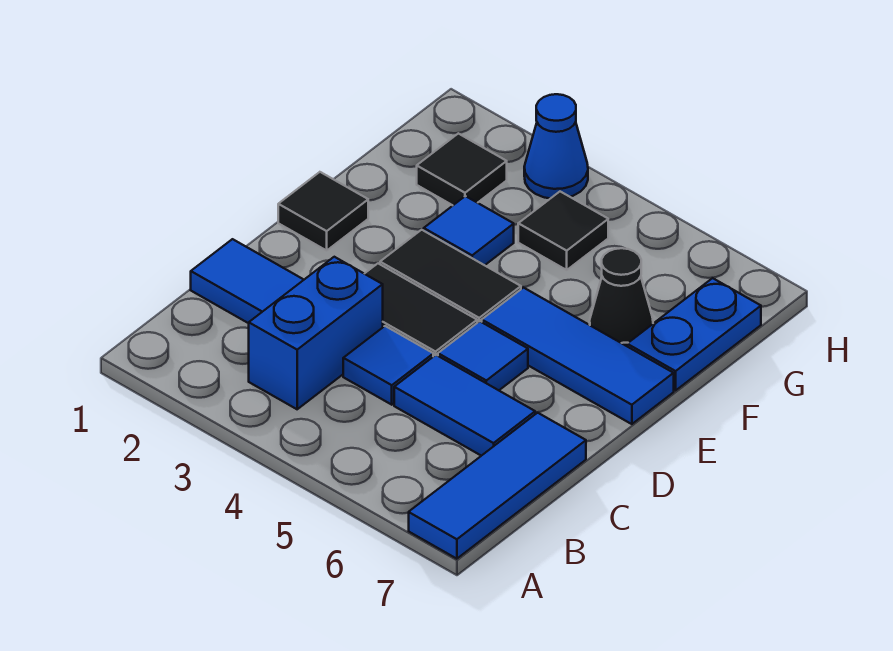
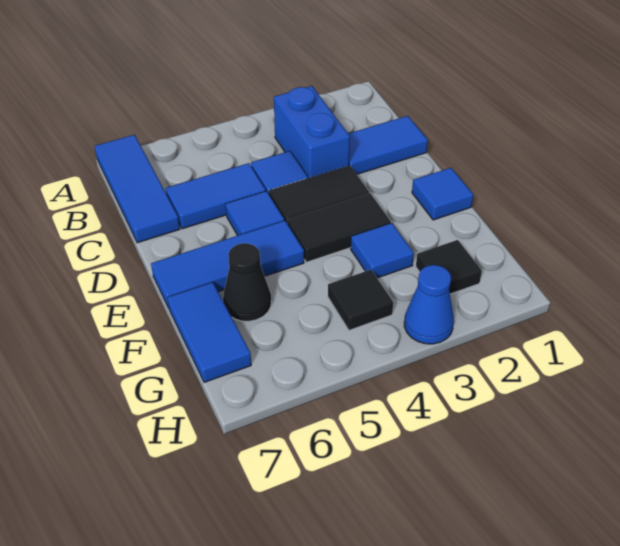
black 1x1 tile [278,172,368,250] -> blue 1x1 tile [412,168,473,220]
blue 1x2 plate [627,278,761,390] -> blue 1x2 tile [167,282,251,382]

